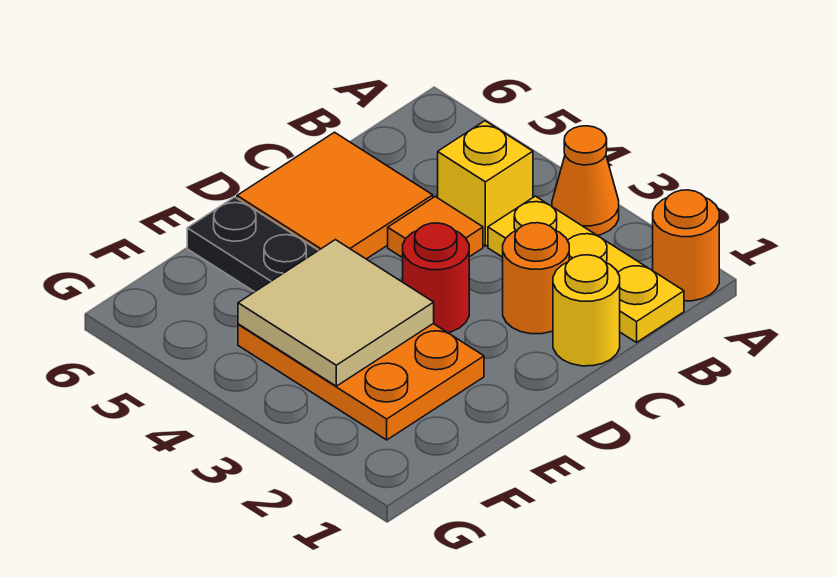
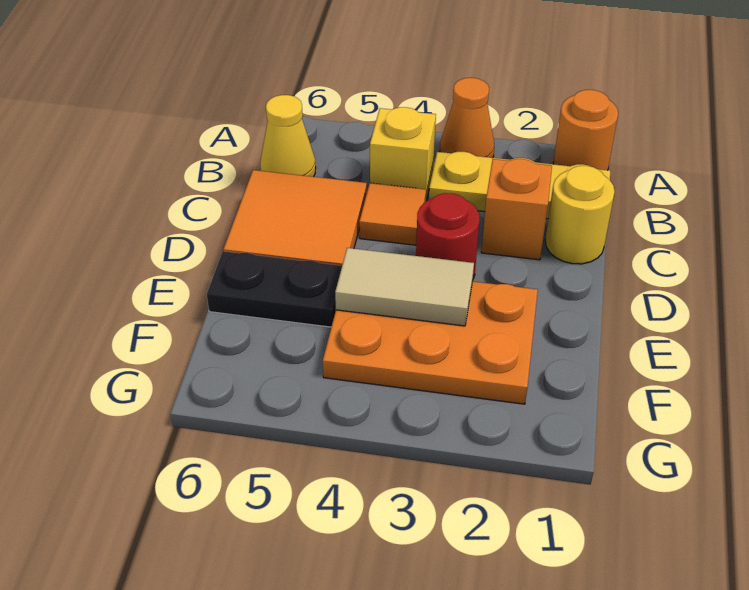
none -> yellow 1x1 cone [260,95,316,177]
orange 1x1 round brick [503,223,569,334] -> orange 1x1 brick [481,159,552,260]
tan 2x2 tile [238,240,434,386] -> tan 1x2 tile [335,248,474,326]

